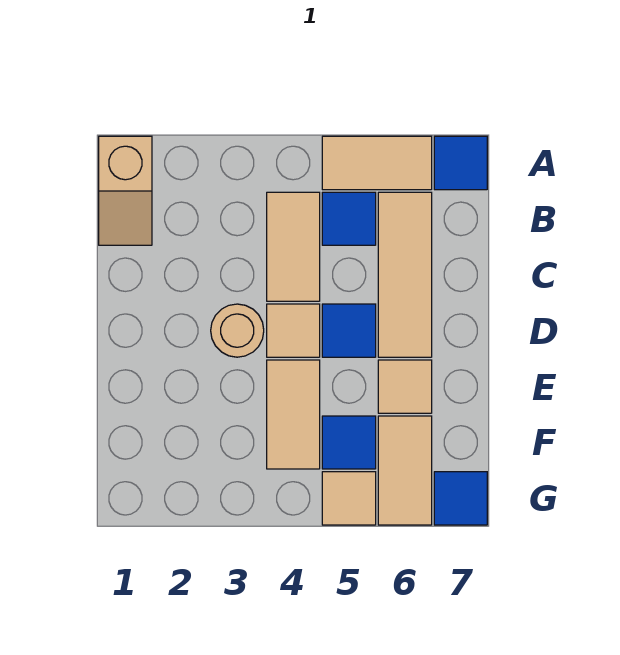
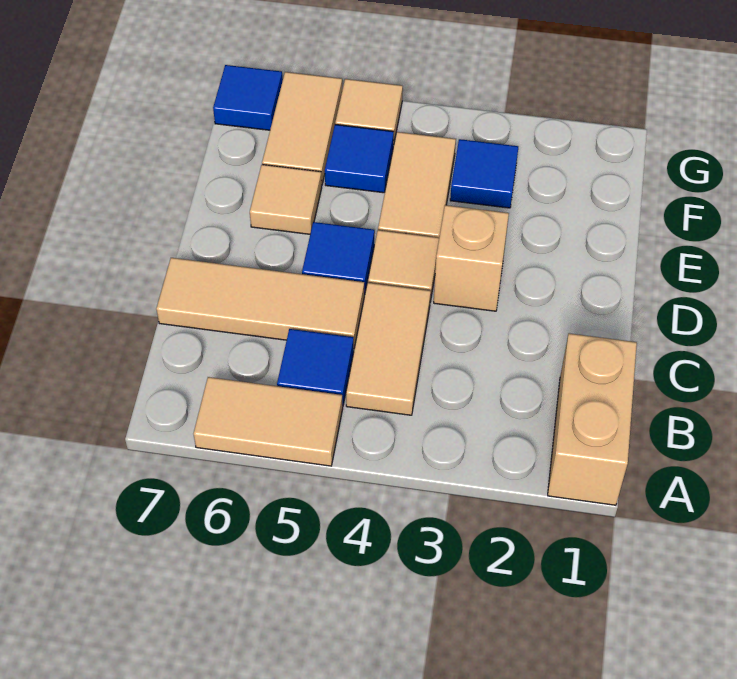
tan 1x2 slope [99,136,152,245] -> tan 1x2 brick [548,333,637,505]
blue 1x1 tile [434,136,487,190] -> blue 1x1 tile moved to [450,139,518,208]
tan 1x3 tile [378,192,432,357] -> tan 1x3 tile turned to [156,258,365,348]
tan 1x1 round brick [211,304,264,357] -> tan 1x1 brick [434,205,509,311]

